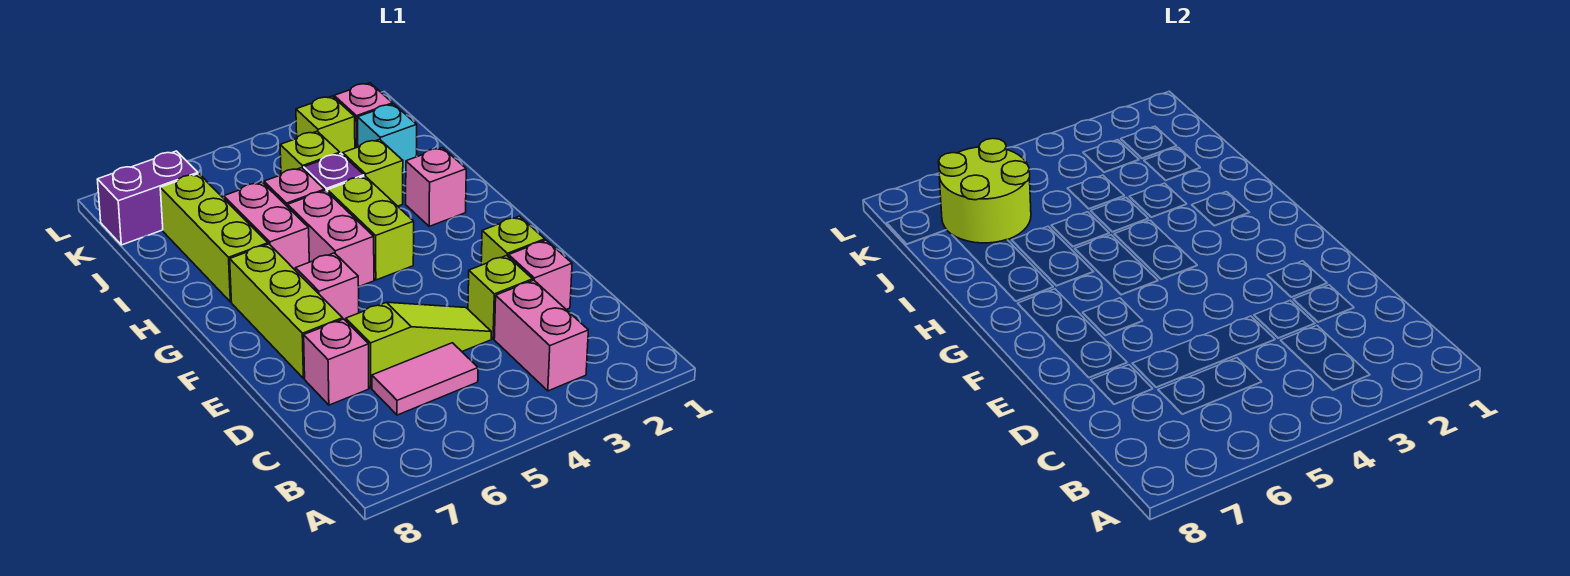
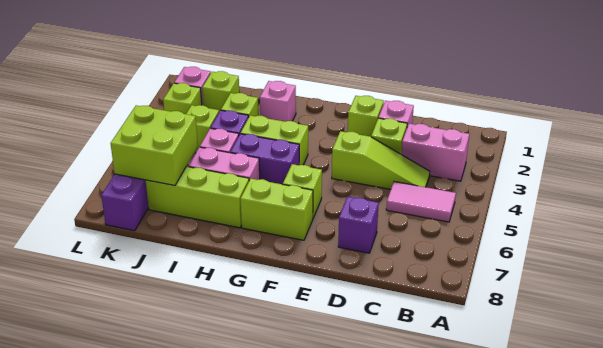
pink 1x2 tile [372,343,478,415] -> pink 1x2 tile turned to [386,182,456,222]
lime 1x3 slope [346,302,491,388] -> lime 1x3 slope turned to [332,131,430,189]
pink 1x1 brick [304,319,369,405] -> purple 1x1 brick [338,197,379,253]
lime 1x3 brick [230,244,343,379] -> lime 1x2 brick [240,179,313,240]
pink 1x1 brick [295,253,359,321] -> lime 1x1 brick [283,164,322,218]
pink 1x2 brick [288,191,374,287] -> purple 1x2 brick [230,134,299,184]
cyan 1x1 brick [358,104,417,173] -> lime 1x1 brick [202,71,239,112]
lime 2x2 round brick [939,138,1031,243] -> lime 2x2 brick [111,105,198,186]

